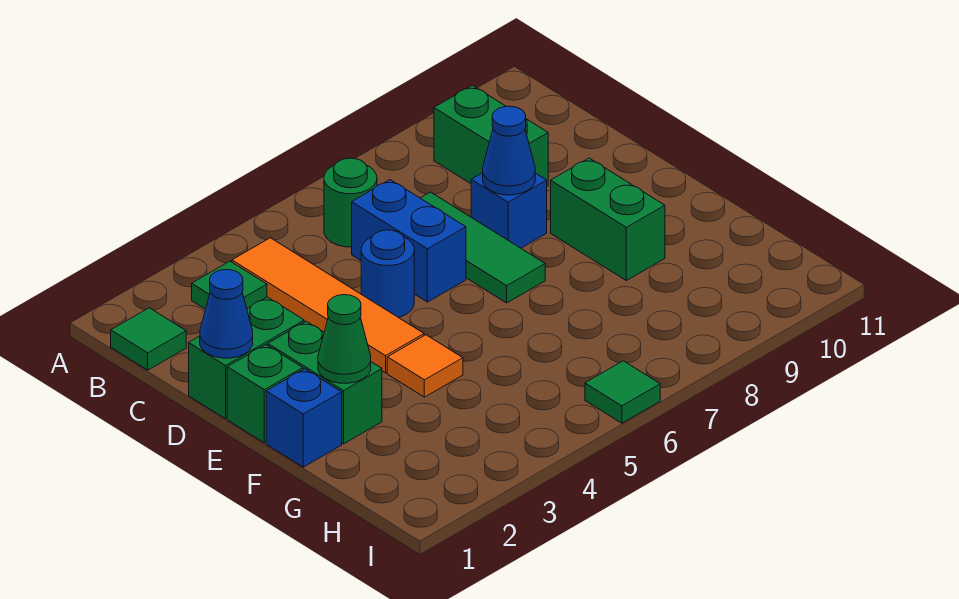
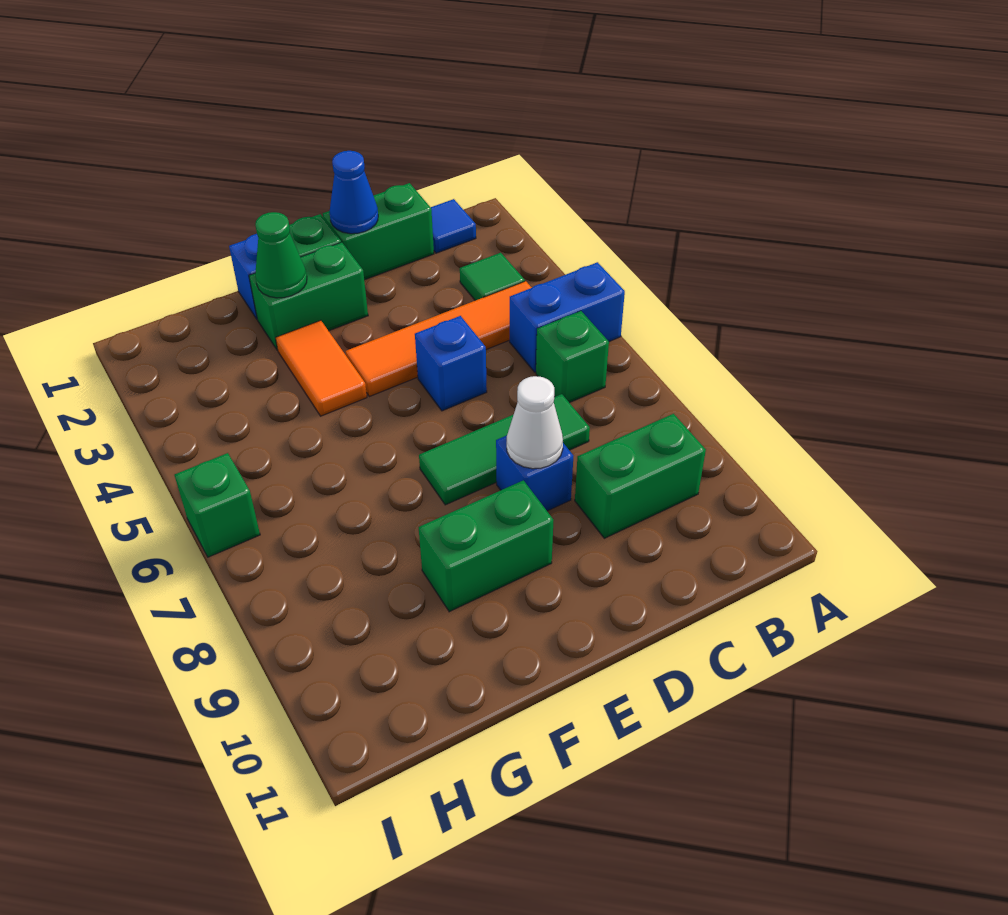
green 1x1 tile [111,308,186,370] -> blue 1x1 tile [431,199,476,253]
green 1x1 round brick [324,158,377,247] -> green 1x1 brick [536,311,609,403]
blue 1x2 brick [352,180,466,302] -> blue 1x2 brick moved to [510,262,625,372]
green 1x2 brick [189,297,304,419] -> green 1x2 brick turned to [323,183,434,280]
blue 1x1 round brick [361,230,414,318] -> blue 1x1 brick [415,316,487,411]
blue 1x1 cone [483,106,535,195] -> white 1x1 cone [507,376,563,469]
orange 1x1 tile [387,335,463,397] -> orange 1x2 tile [276,320,367,416]
green 1x1 tile [585,361,660,423] -> green 1x1 brick [175,453,260,557]

